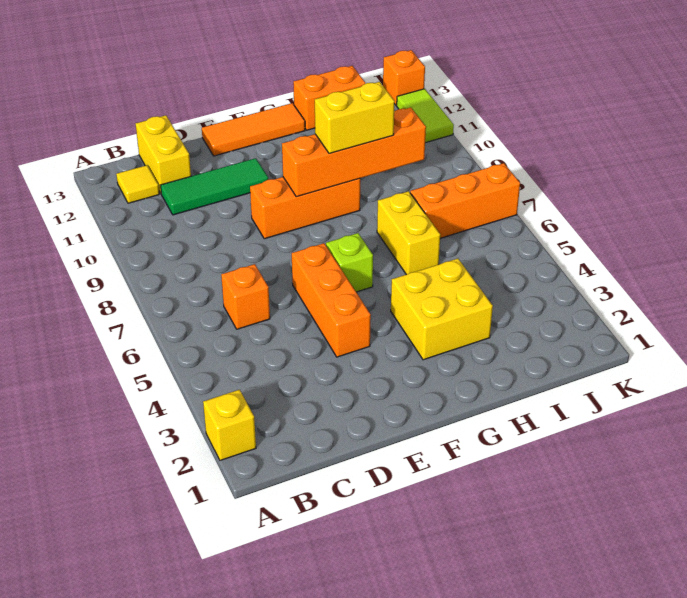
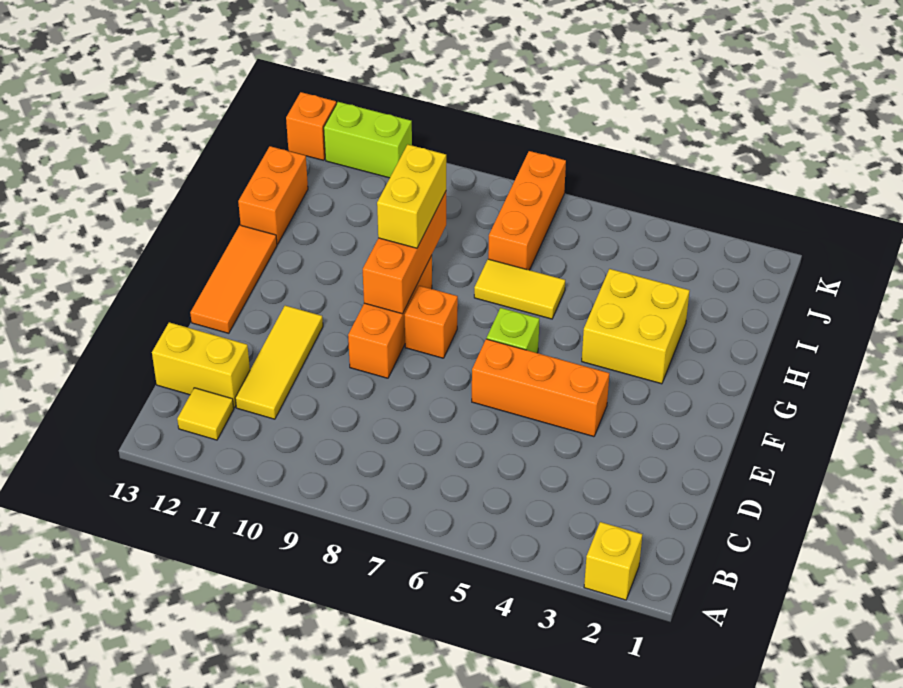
orange 1x1 brick [221,264,270,329] -> orange 1x1 brick moved to [405,286,458,358]
green 1x3 tile [161,158,268,215] -> yellow 1x3 tile [235,306,323,419]
orange 1x4 brick [282,108,426,197] -> orange 1x3 brick [363,192,446,314]
yellow 1x2 brick [377,191,440,275] -> yellow 1x2 tile [474,259,565,319]
lime 1x2 tile [397,89,454,143] -> lime 1x2 brick [324,102,412,178]

